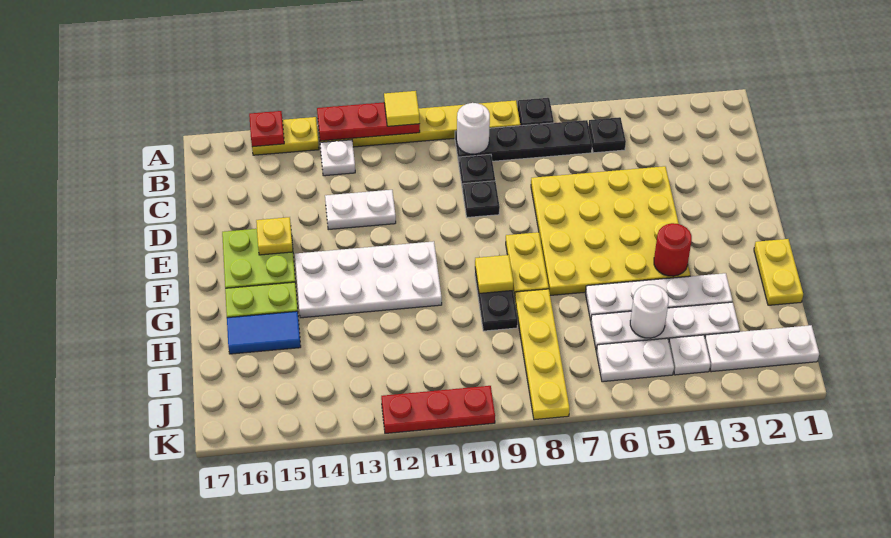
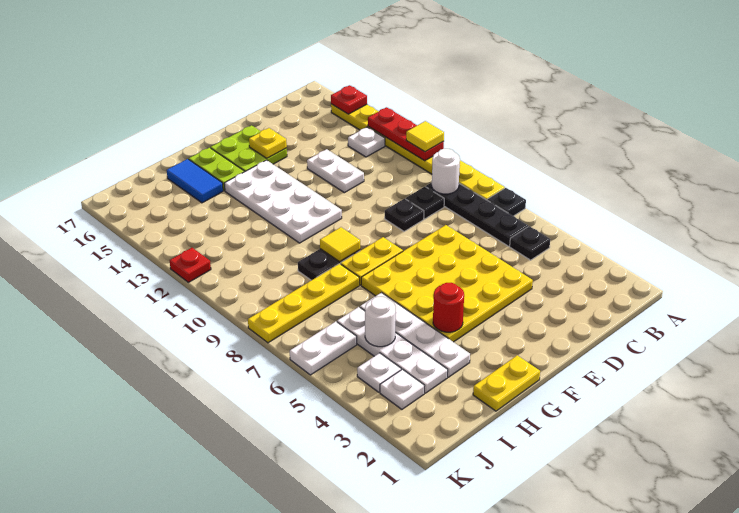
white 1x3 plate [705,325,819,372] -> white 1x1 plate [380,369,425,409]
white 1x2 plate [596,338,674,382] -> white 1x2 plate turned to [290,322,357,375]
red 1x3 plate [381,386,495,433] -> red 1x1 plate [170,248,211,282]

